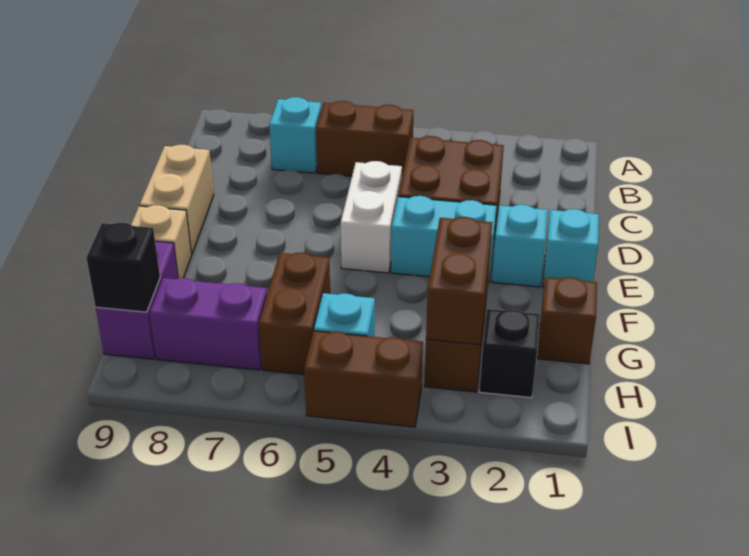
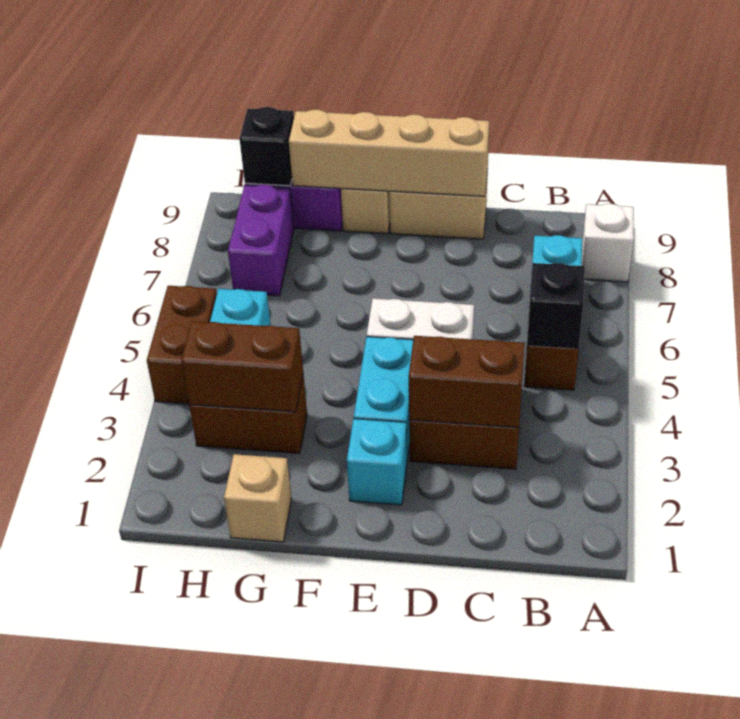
none -> white 1x1 brick [582,204,634,282]
none -> tan 1x4 brick [289,109,489,196]
cyan 1x1 brick [543,209,599,287] -> none
brown 1x1 brick [538,277,597,364] -> tan 1x1 brick [224,454,292,542]
brown 1x2 brick [259,253,330,375] -> brown 1x2 brick moved to [409,336,525,428]
black 1x1 brick [479,309,540,398] -> black 1x1 brick moved to [527,263,585,348]

